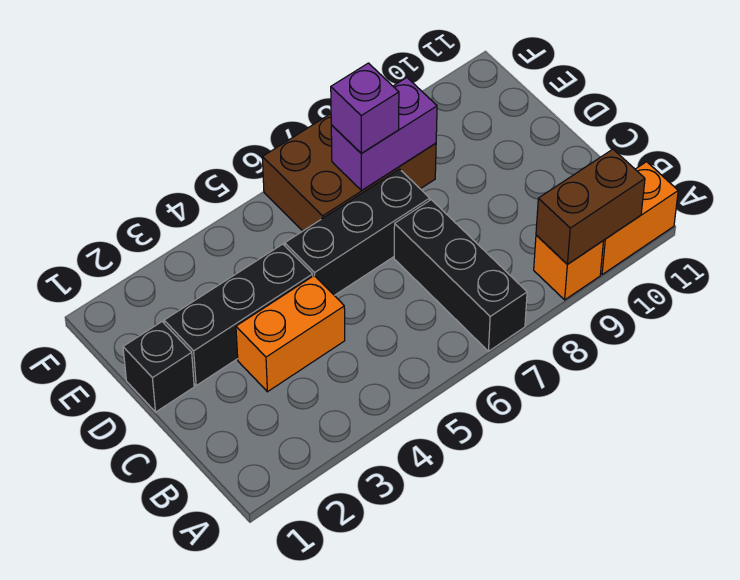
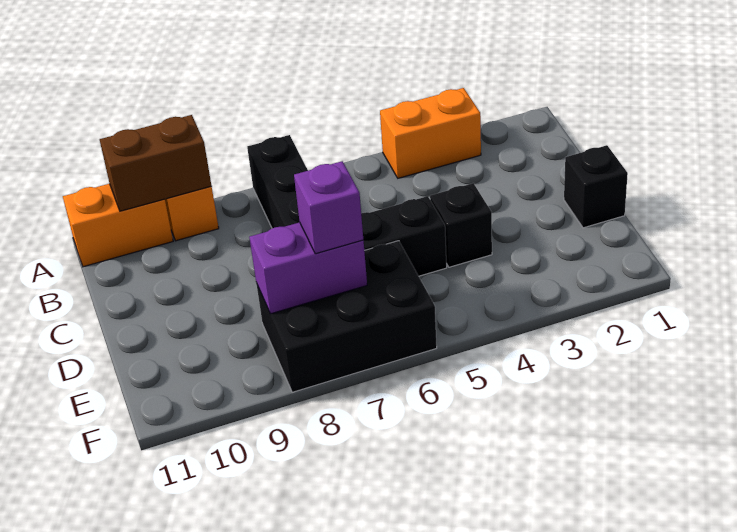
orange 1x2 brick [236,276,345,392] -> orange 1x2 brick moved to [380,88,481,178]
black 1x3 brick [164,244,313,386] -> black 1x1 brick [430,183,492,267]
brown 2x3 brick [262,114,436,231] -> black 2x3 brick [256,241,437,392]

